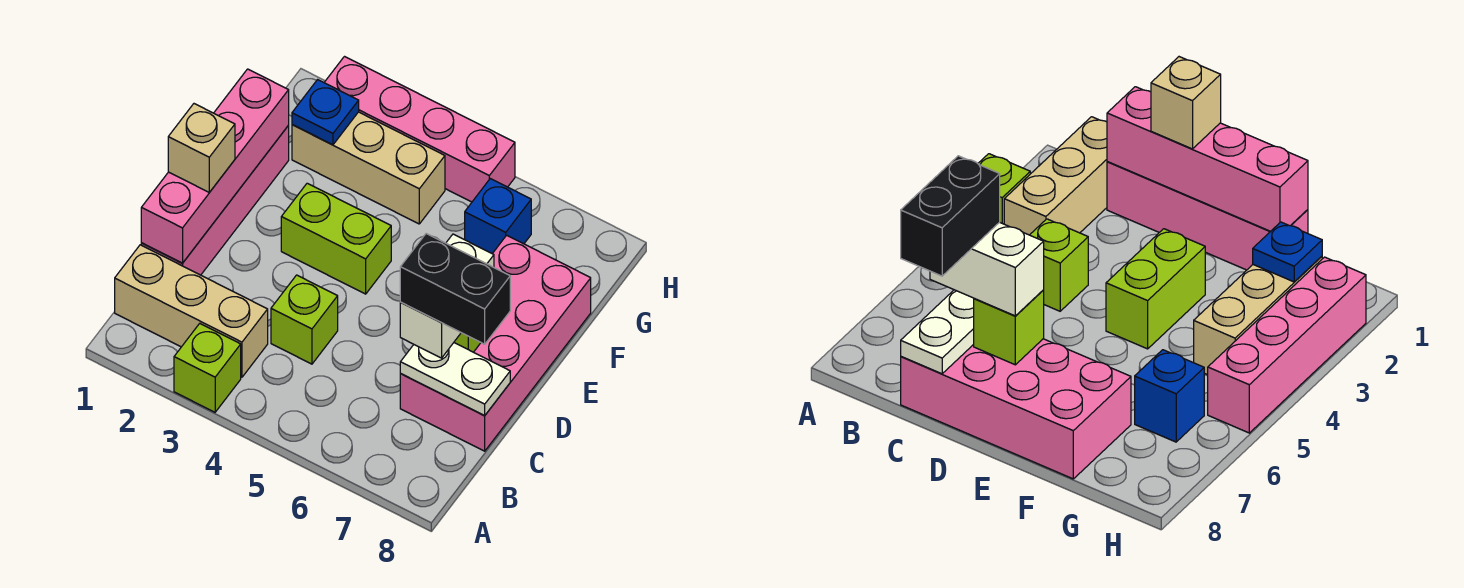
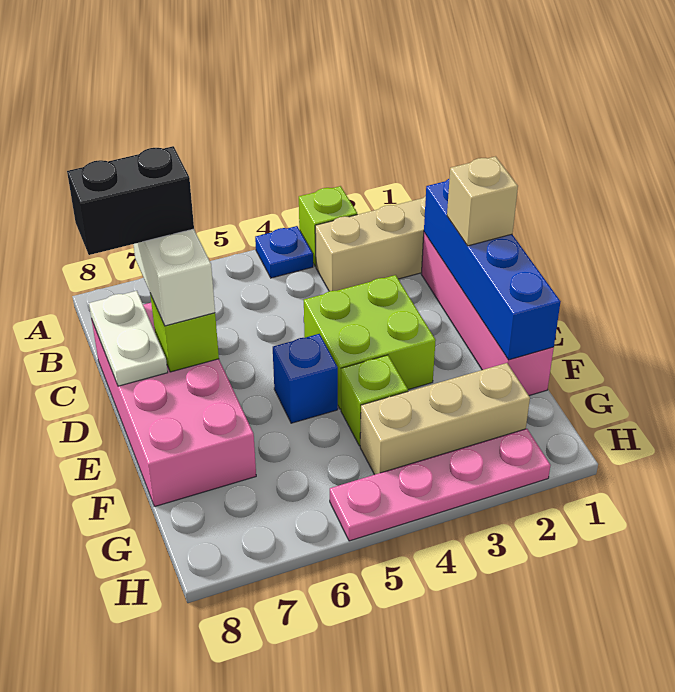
pink 1x4 brick [141,69,289,263] -> blue 1x4 brick [424,179,561,360]
lime 1x1 brick [271,275,338,364] -> lime 1x1 brick moved to [341,355,408,446]
white 1x2 plate [400,343,510,415] -> white 1x2 plate turned to [89,291,168,386]
lime 1x2 brick [281,183,391,294] -> lime 2x2 brick [304,275,436,409]
blue 1x1 plate [292,80,359,145] -> blue 1x1 plate moved to [255,226,313,278]
blue 1x1 brick [465,179,531,254] -> blue 1x1 brick moved to [273,334,338,423]
pink 1x4 brick [324,57,515,202] -> pink 1x4 plate [330,429,551,541]

